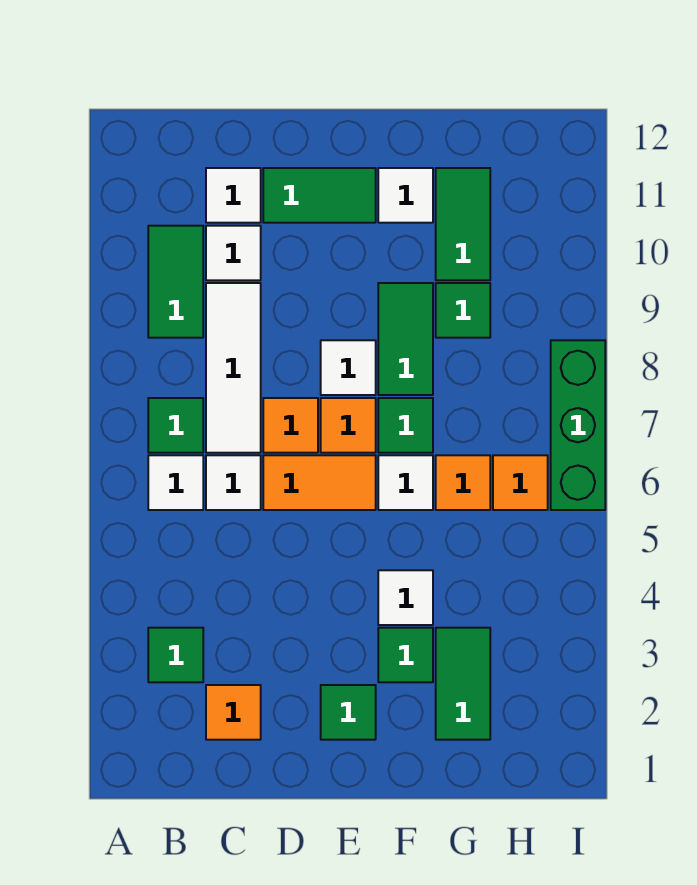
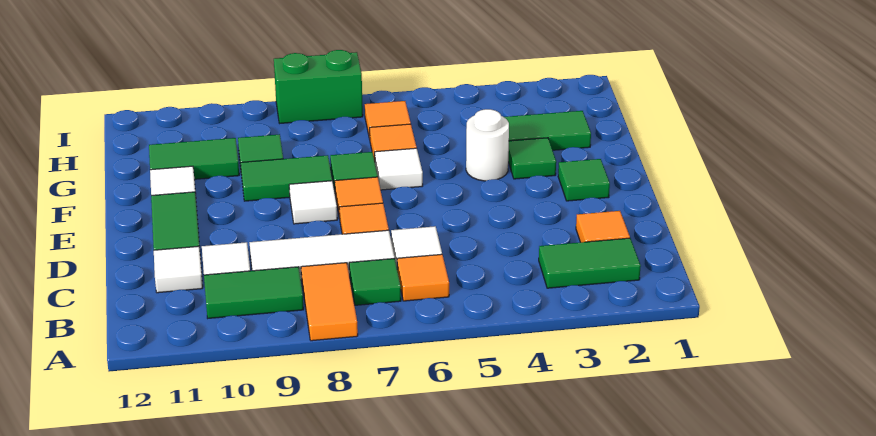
green 1x1 tile [148,628,203,682] -> green 1x2 tile [539,238,641,288]
white 1x1 tile [148,455,203,510] -> orange 1x1 tile [397,254,449,301]
orange 1x2 tile [263,455,376,510] -> orange 1x2 tile moved to [301,263,358,341]
white 1x1 tile [378,570,433,625] -> white 1x1 round brick [466,109,509,181]
green 1x3 brick [551,340,605,510] -> green 1x2 brick [274,50,363,123]

